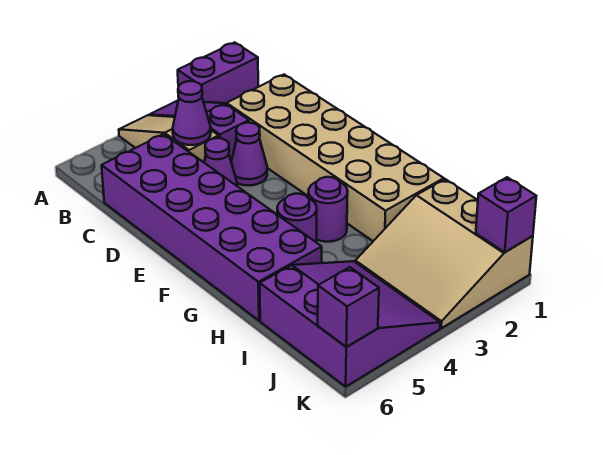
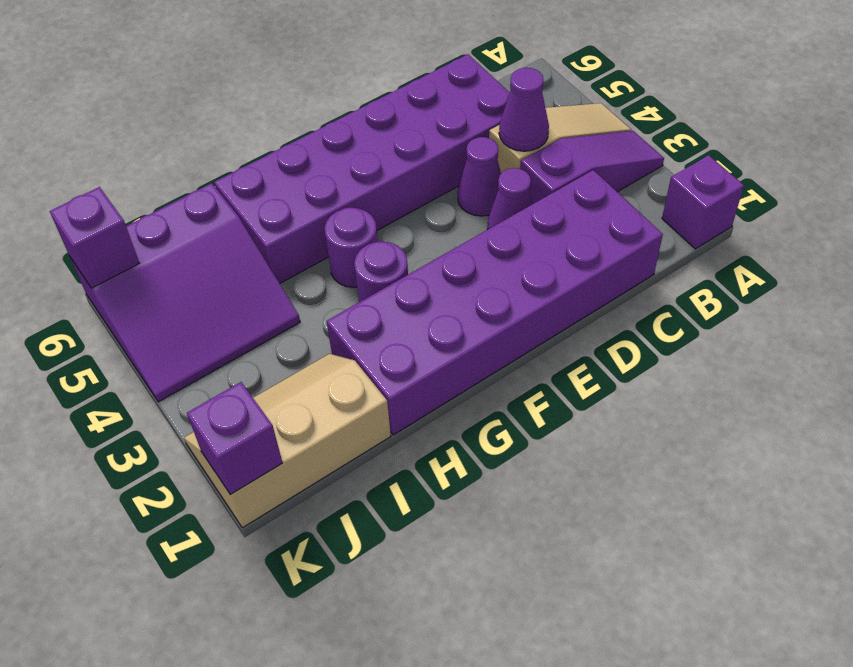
purple 1x2 brick [178,42,258,104] -> purple 1x1 brick [662,155,744,249]
tan 2x6 brick [226,75,444,241] -> purple 2x6 brick [327,170,663,435]
tan 3x3 slope [355,179,533,328] -> tan 2x3 slope [184,354,391,528]

